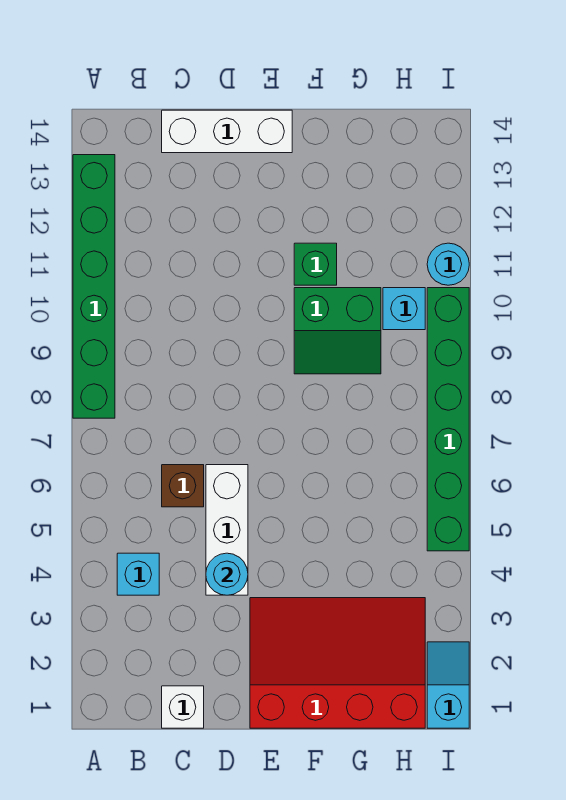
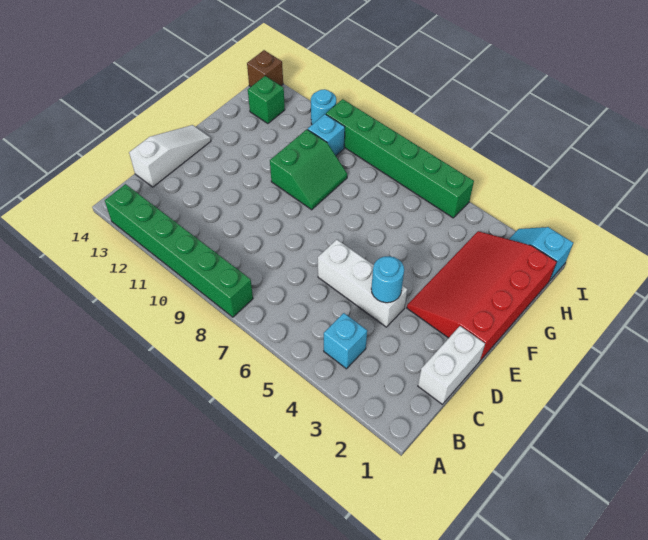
white 1x1 brick [162,686,204,728] -> white 1x2 brick [418,326,485,404]
brown 1x1 brick [162,465,204,507] -> brown 1x1 brick moved to [247,50,283,87]
white 1x3 brick [162,110,292,153] -> white 1x3 slope [129,125,211,187]
green 1x1 brick [294,243,337,285] -> green 1x1 brick moved to [248,76,285,124]

